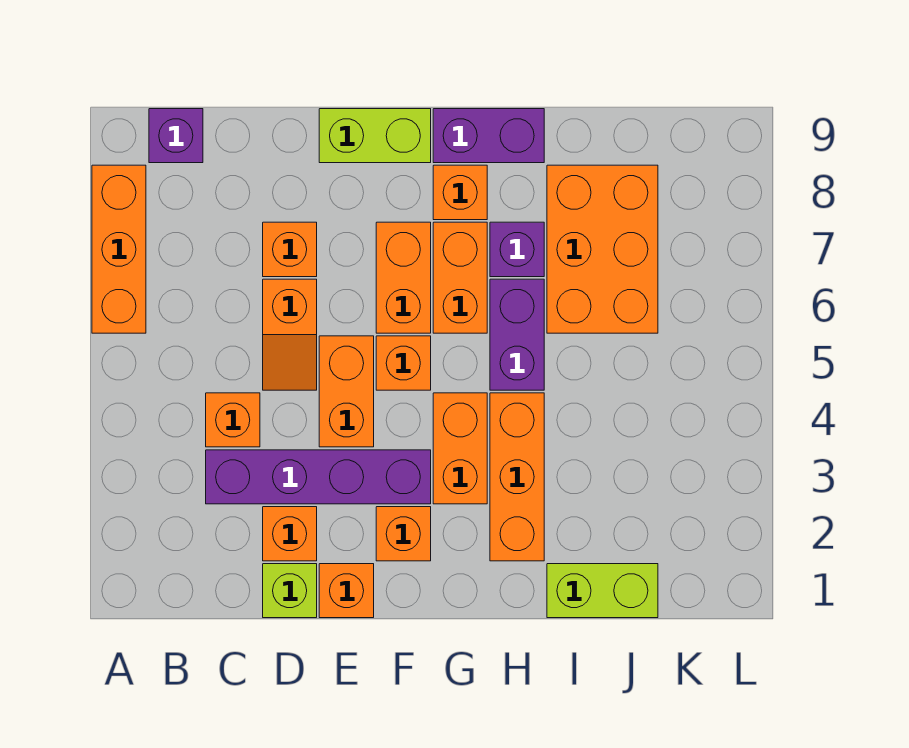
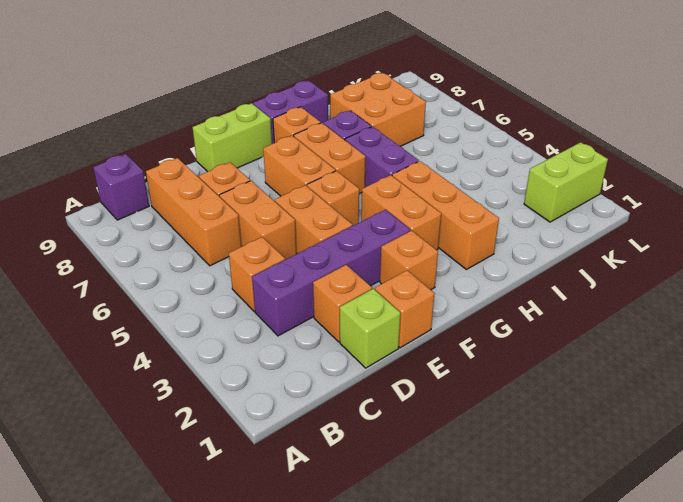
orange 1x3 brick [92,165,146,333] -> orange 1x3 brick moved to [146,158,241,266]
orange 1x2 slope [263,279,317,390] -> orange 1x2 brick [220,181,297,260]
lime 1x2 brick [547,564,658,618] -> lime 1x2 brick moved to [524,142,608,222]
orange 2x3 brick [547,165,658,333] -> orange 2x2 brick [330,73,426,146]

